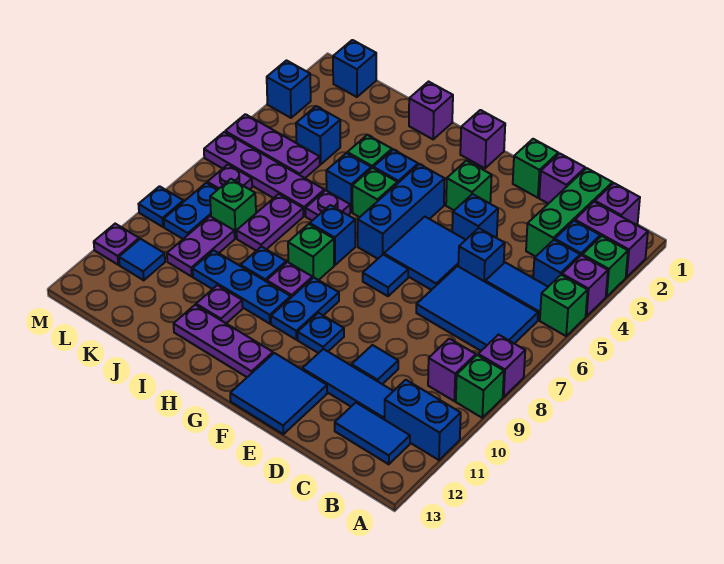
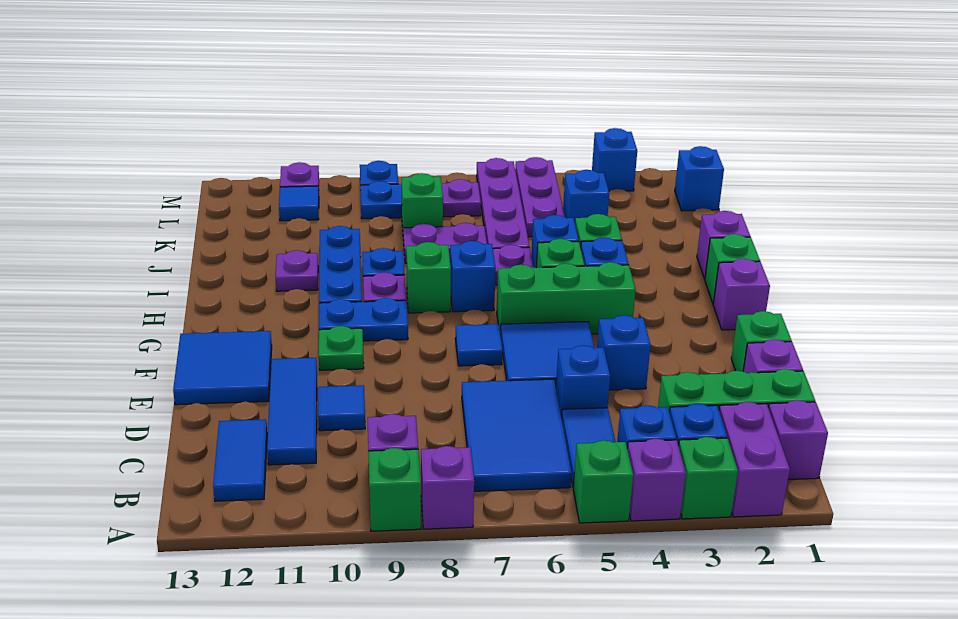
blue 1x2 brick [384,380,461,460] -> none
green 1x1 brick [446,161,492,210] -> green 1x1 brick moved to [705,234,760,304]
blue 1x1 plate [298,313,344,353] -> green 1x1 plate [319,326,364,370]
blue 1x3 brick [358,164,445,259] -> green 1x3 brick [497,262,636,334]
purple 1x3 plate [174,305,273,377] -> none
purple 1x2 plate [167,216,235,276] -> none

